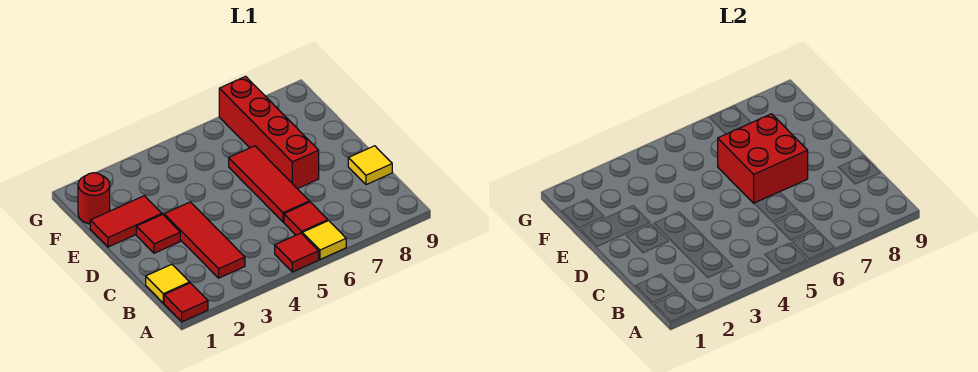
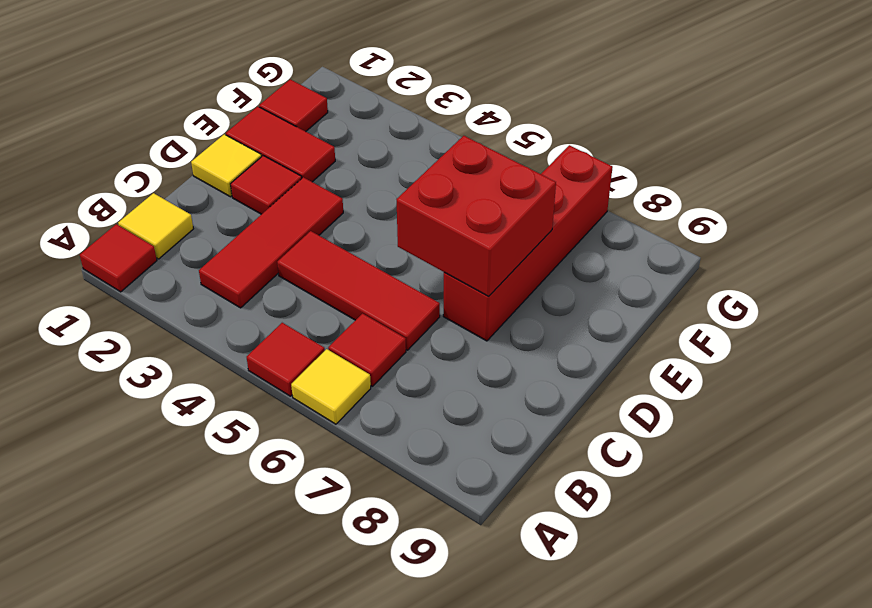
red 1x3 tile [229,146,309,222] -> red 1x3 tile turned to [277,231,440,350]
yellow 1x1 tile [348,146,392,185] -> yellow 1x1 tile moved to [191,134,262,197]
red 1x1 round brick [78,173,110,224] -> red 1x1 tile [259,79,328,132]

